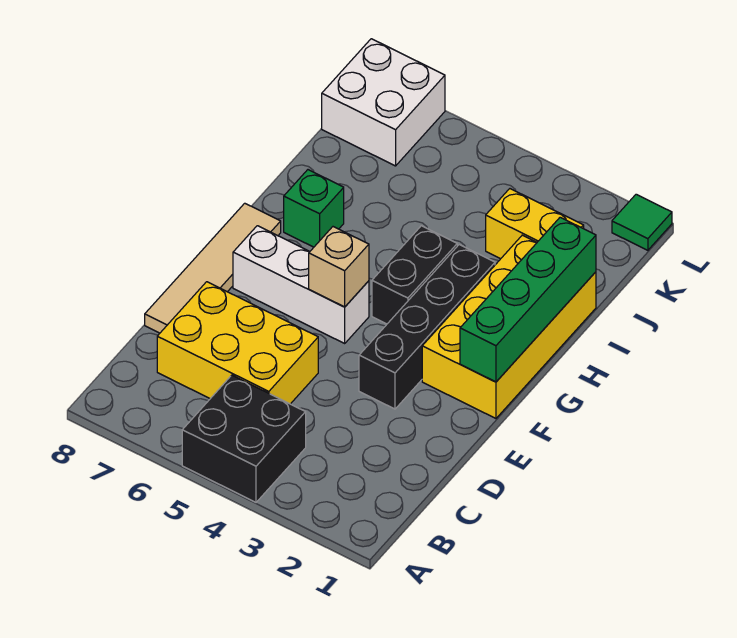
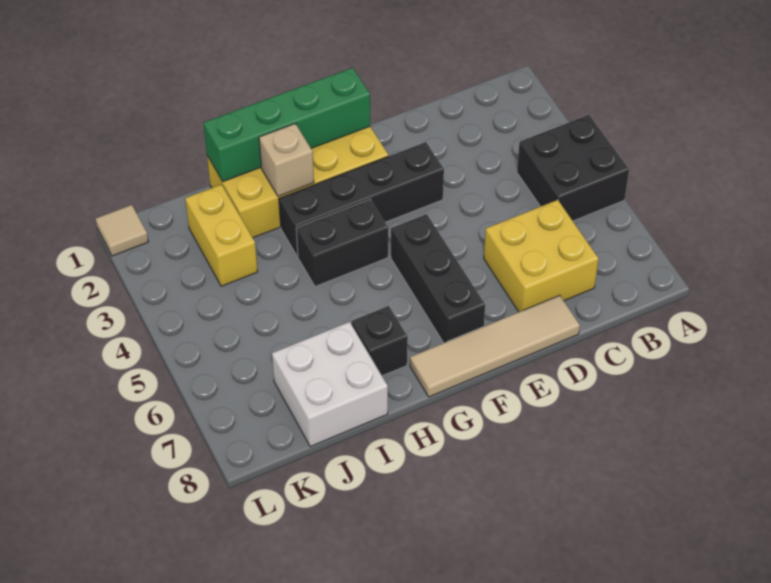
yellow 2x3 brick [157,282,318,404] -> yellow 2x2 brick [484,200,599,312]
white 1x3 brick [233,226,369,343] -> black 1x3 brick [391,214,485,343]
tan 1x1 brick [309,227,369,307] -> tan 1x1 brick moved to [259,124,314,196]
green 1x1 brick [284,170,344,247] -> black 1x1 brick [352,306,408,376]
white 2x2 brick [322,39,445,166] -> white 2x2 brick moved to [272,322,388,447]
green 1x1 tile [612,194,672,250] -> tan 1x1 tile [96,205,148,256]

